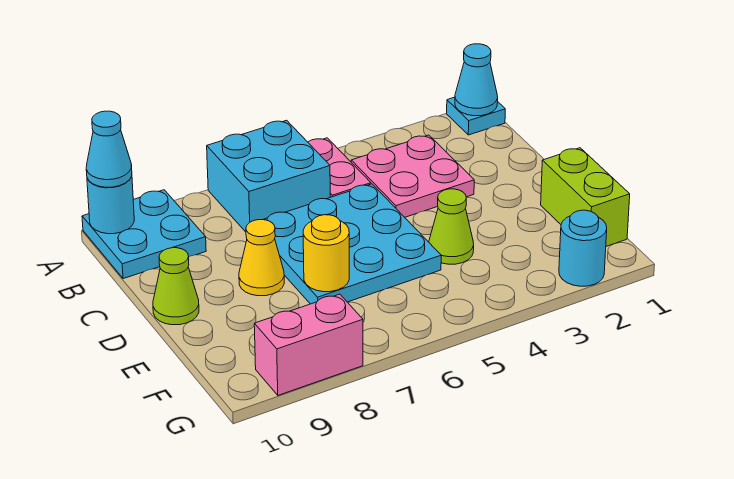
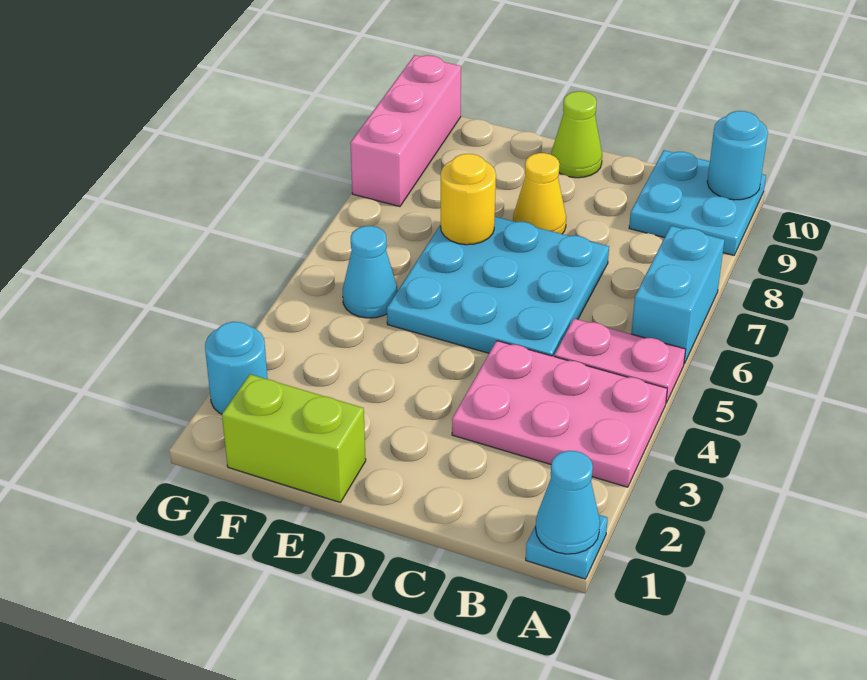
cyan 2x2 brick [207,120,330,232] -> cyan 1x2 brick [631,226,725,364]
cyan 1x1 cone [86,111,132,187] -> cyan 1x1 cone moved to [343,226,398,318]
pink 2x2 plate [351,135,474,217] -> pink 2x3 plate [452,341,667,487]
lime 1x1 cone [429,189,474,264] -> none
pink 1x2 brick [254,294,363,395] -> pink 1x3 brick [350,55,461,207]

